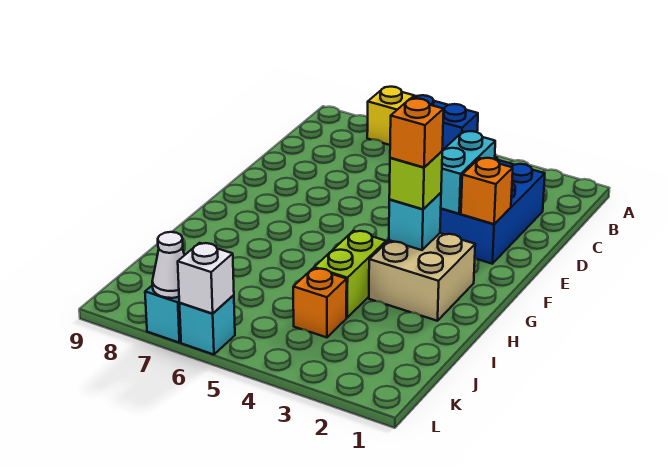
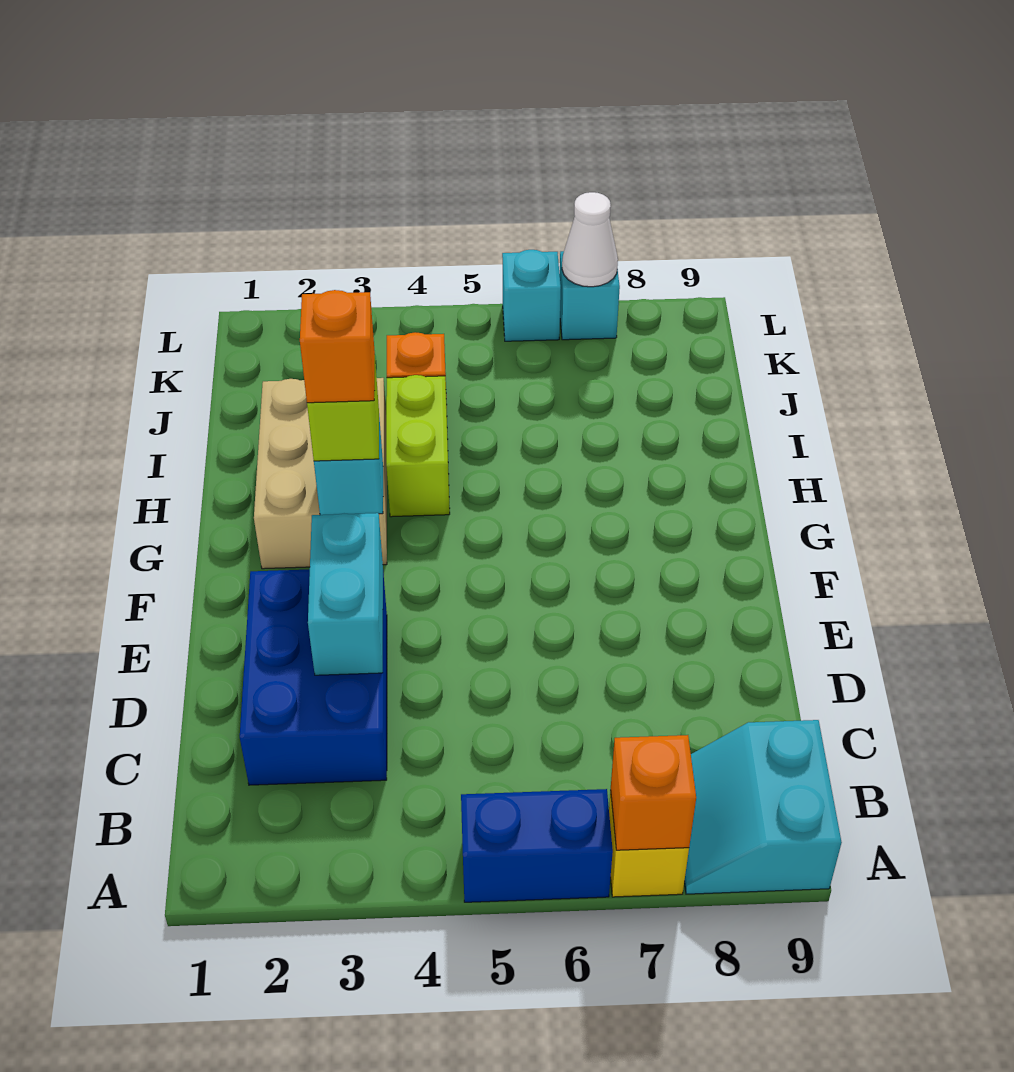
none -> cyan 2x2 slope [685,720,842,894]
orange 1x1 brick [461,158,513,224] -> orange 1x1 brick moved to [611,735,696,850]
tan 2x2 brick [369,233,475,321] -> tan 2x3 brick [254,378,387,569]
white 1x1 brick [178,243,234,314] -> none

